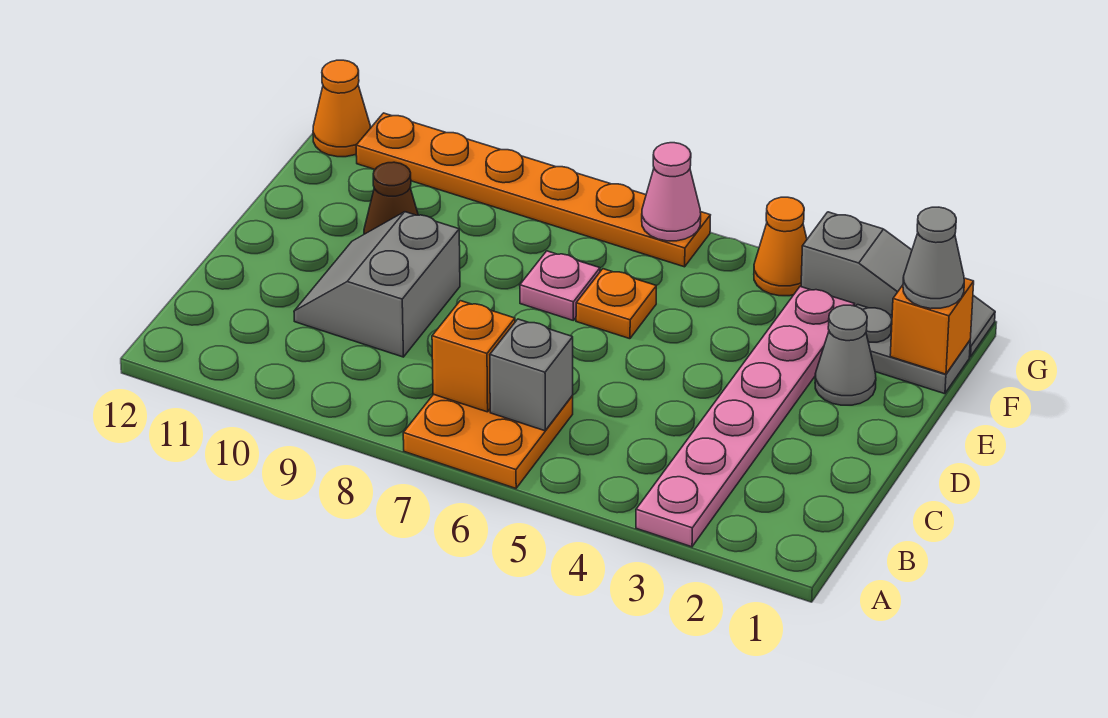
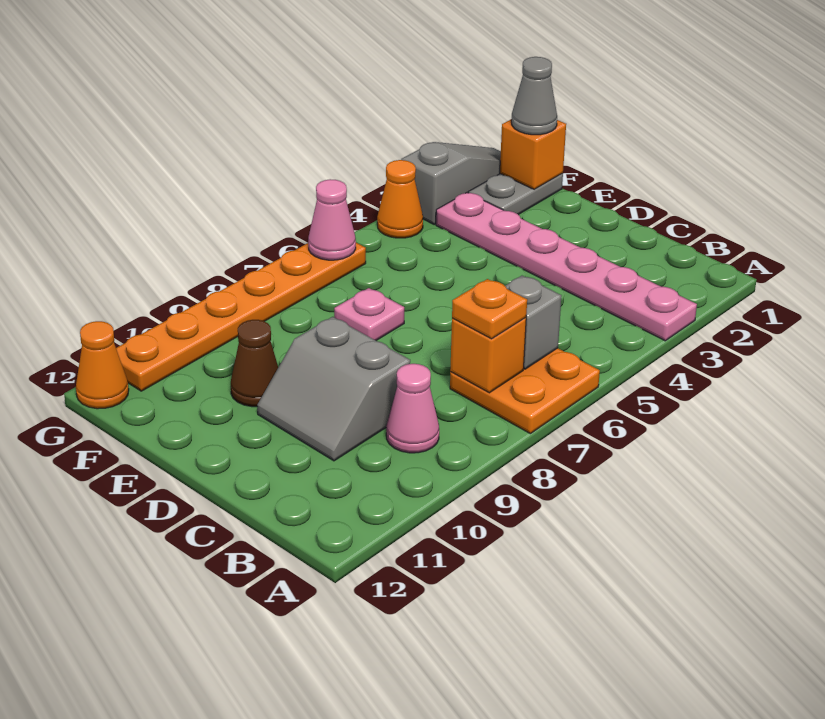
none -> pink 1x1 cone [386,364,439,453]
grey 1x1 cone [815,305,876,405] -> none
orange 1x1 plate [576,269,656,339] -> orange 1x1 plate moved to [452,279,527,339]

